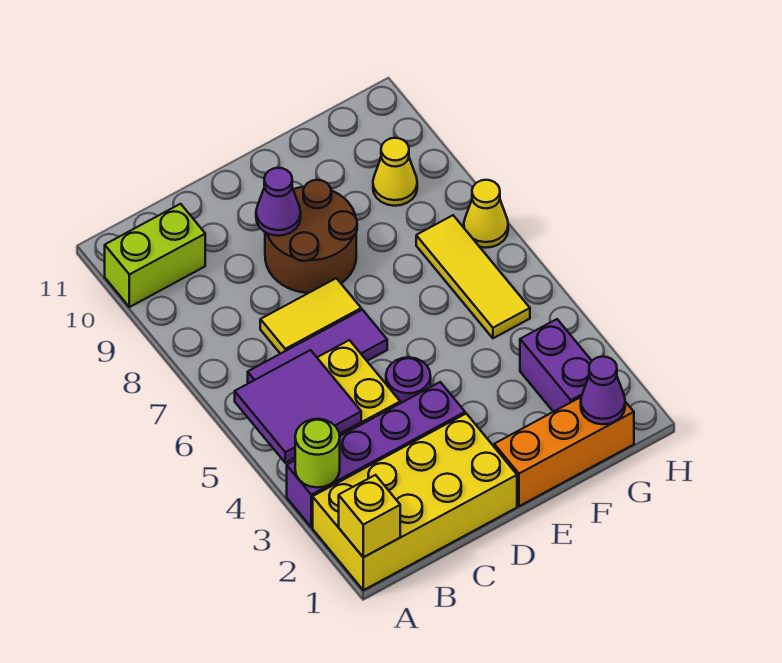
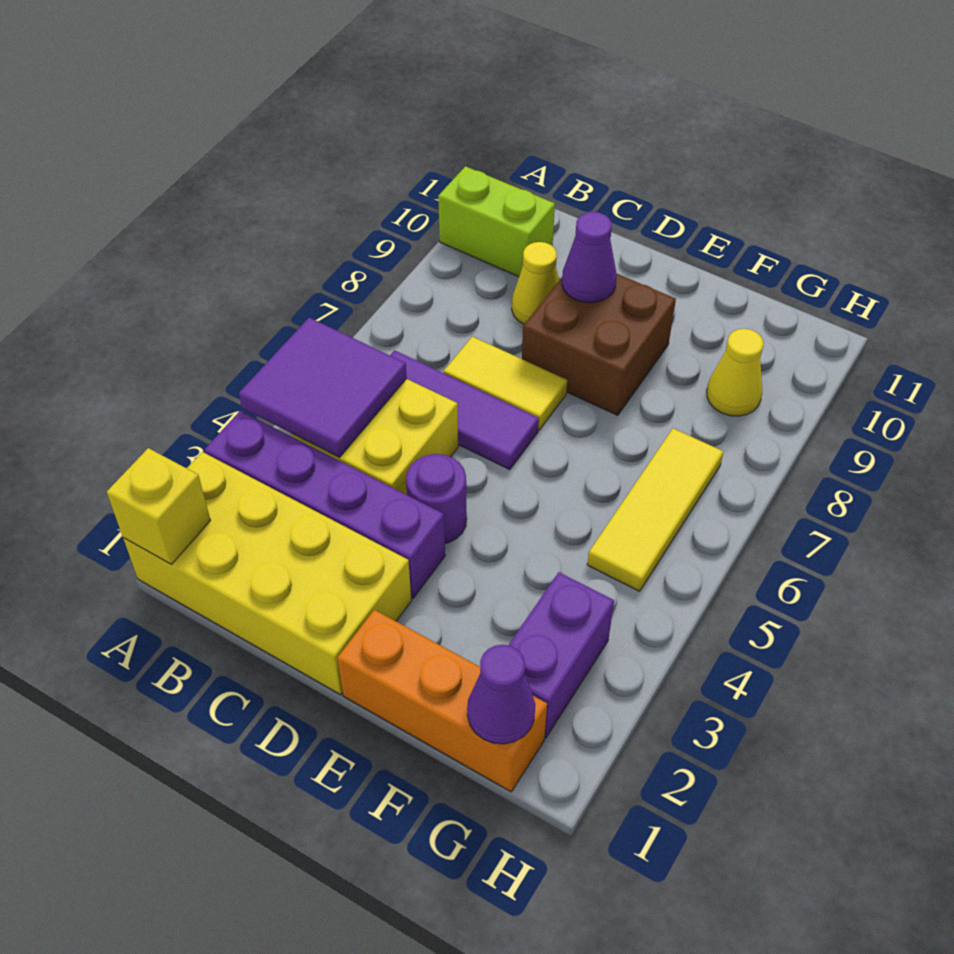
lime 1x1 round brick [295,419,340,488] -> none
brown 2x2 round brick [265,180,357,293] -> brown 2x2 brick [522,274,676,415]
yellow 1x1 cone [464,180,508,248] -> yellow 1x1 cone moved to [512,242,559,324]

